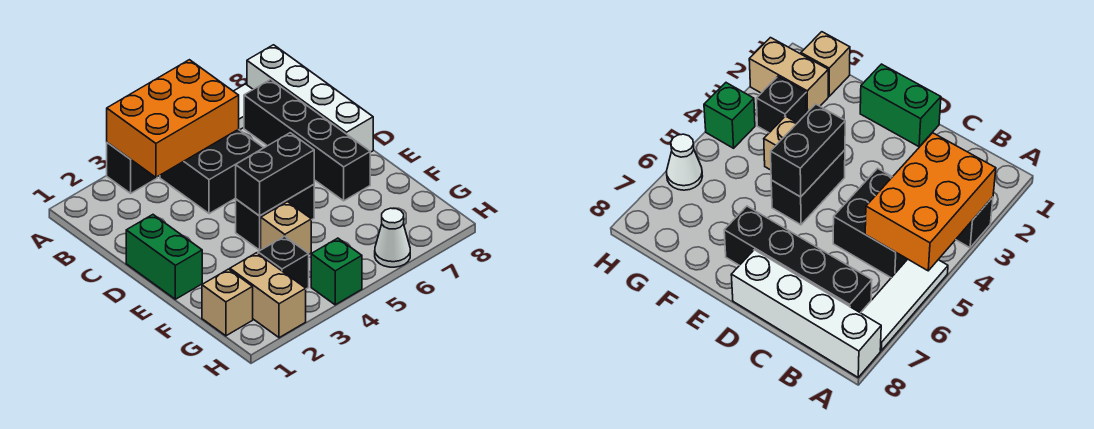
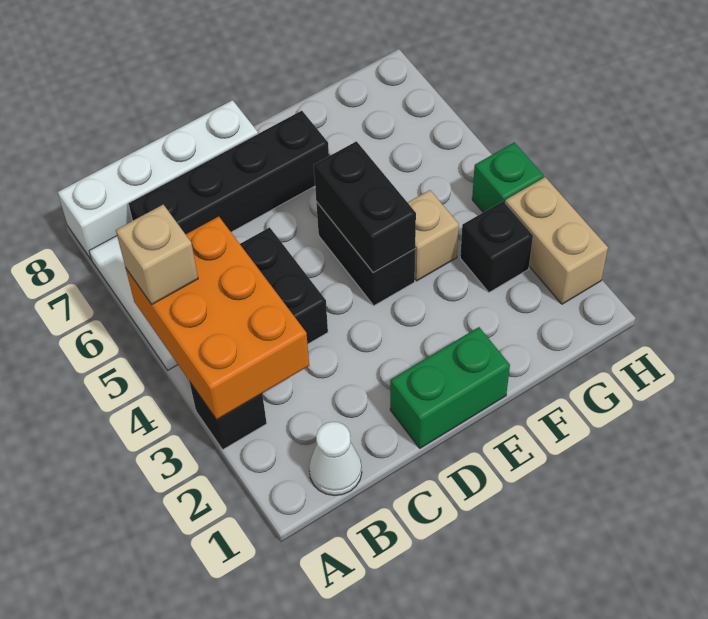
tan 1x1 brick [202,269,253,336] -> tan 1x1 brick moved to [116,205,198,304]
tan 1x2 brick [230,253,306,338] -> tan 1x2 brick turned to [505,177,608,304]
white 1x1 cone [375,208,410,267] -> white 1x1 cone moved to [309,422,362,496]

